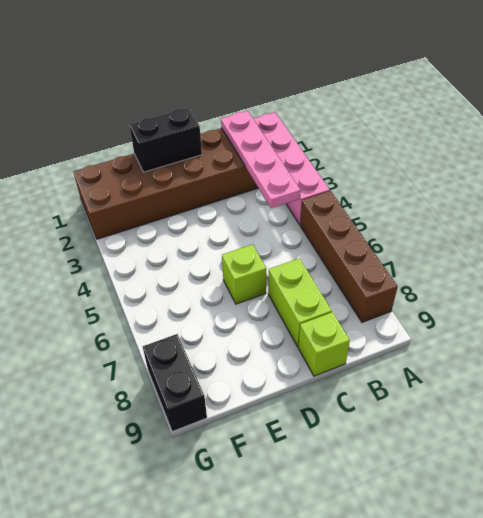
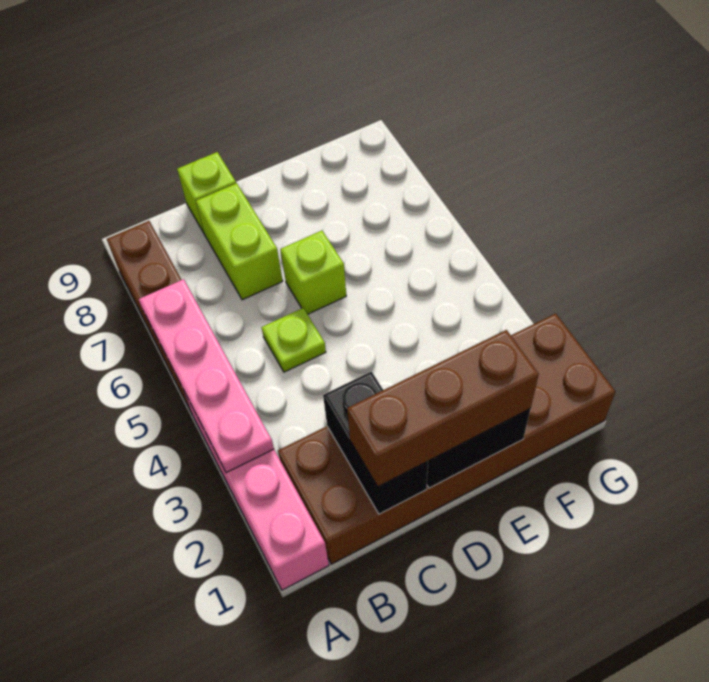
pink 1x4 plate [221,111,301,208] -> pink 1x4 plate moved to [139,279,274,473]
none -> brown 1x3 brick [347,330,539,487]
none -> lime 1x1 plate [261,308,326,372]
black 1x2 brick [143,334,207,432] -> black 1x2 brick moved to [323,372,428,514]

